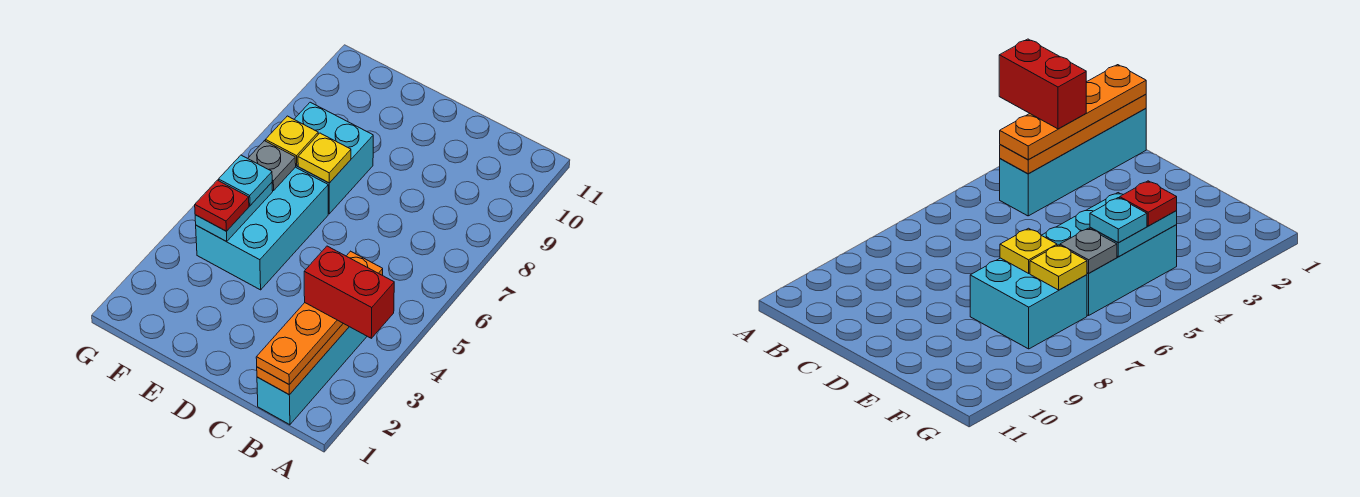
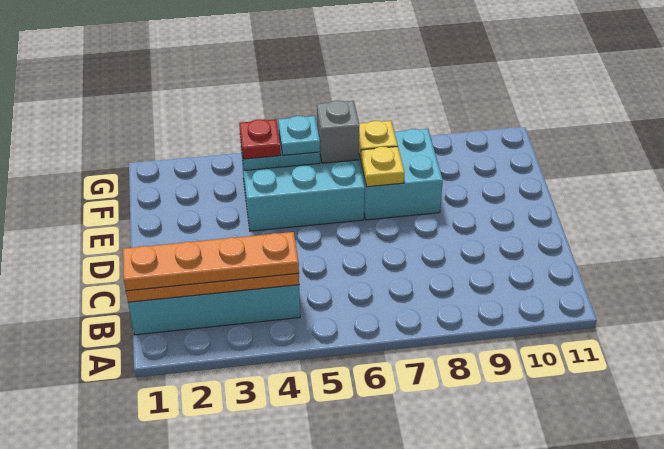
red 1x2 brick [304,246,394,338] -> none
grey 1x1 plate [248,141,296,191] -> grey 1x1 brick [317,100,359,163]

